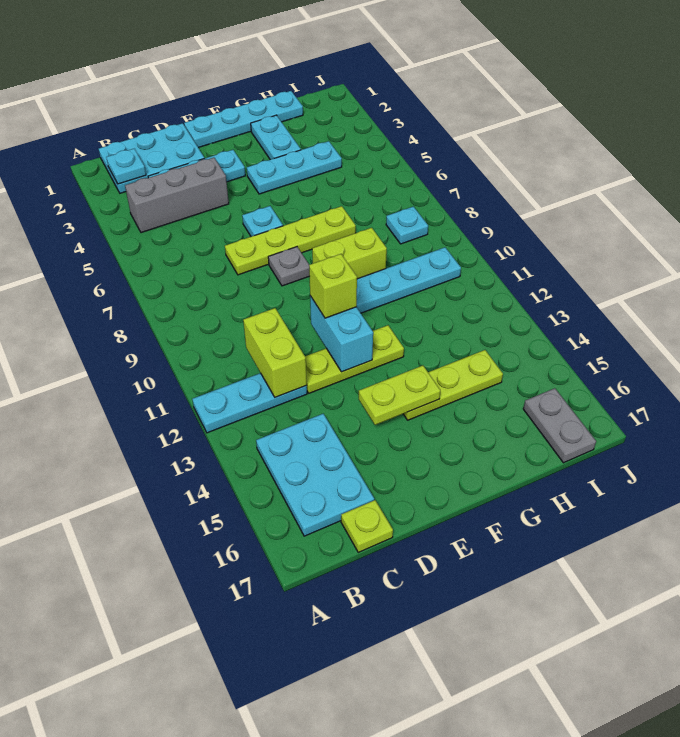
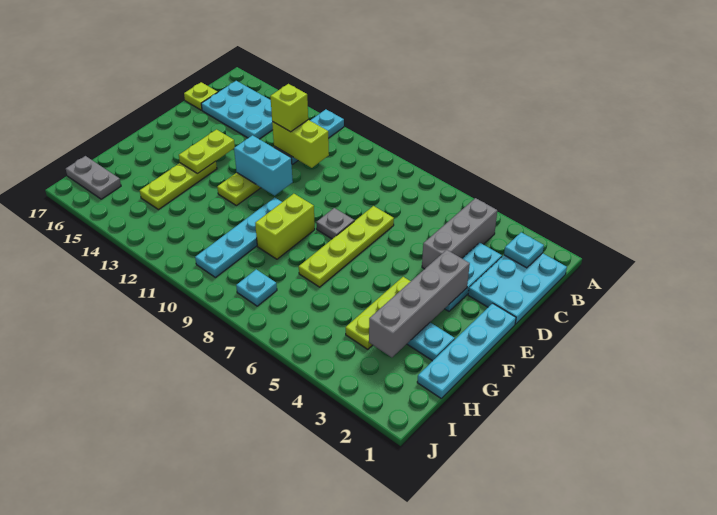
none -> grey 1x4 brick [369,250,470,357]
cyan 1x1 plate [242,206,283,237] -> none
lime 1x1 brick [309,254,357,318] -> lime 1x1 brick moved to [270,84,308,132]
cyan 1x3 plate [247,141,342,194] -> lime 1x3 plate [345,277,411,349]

